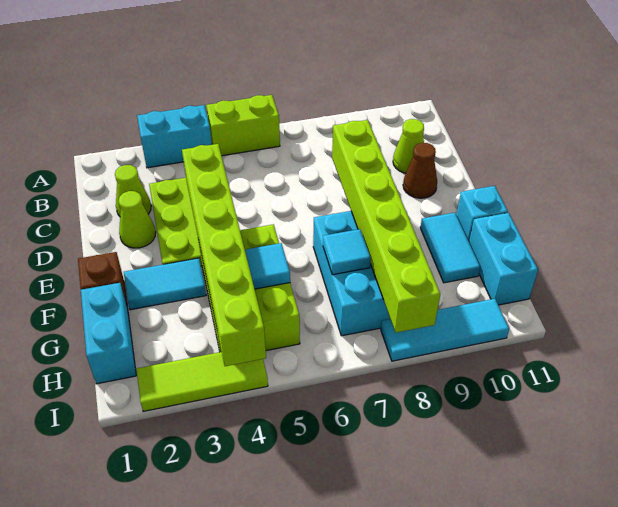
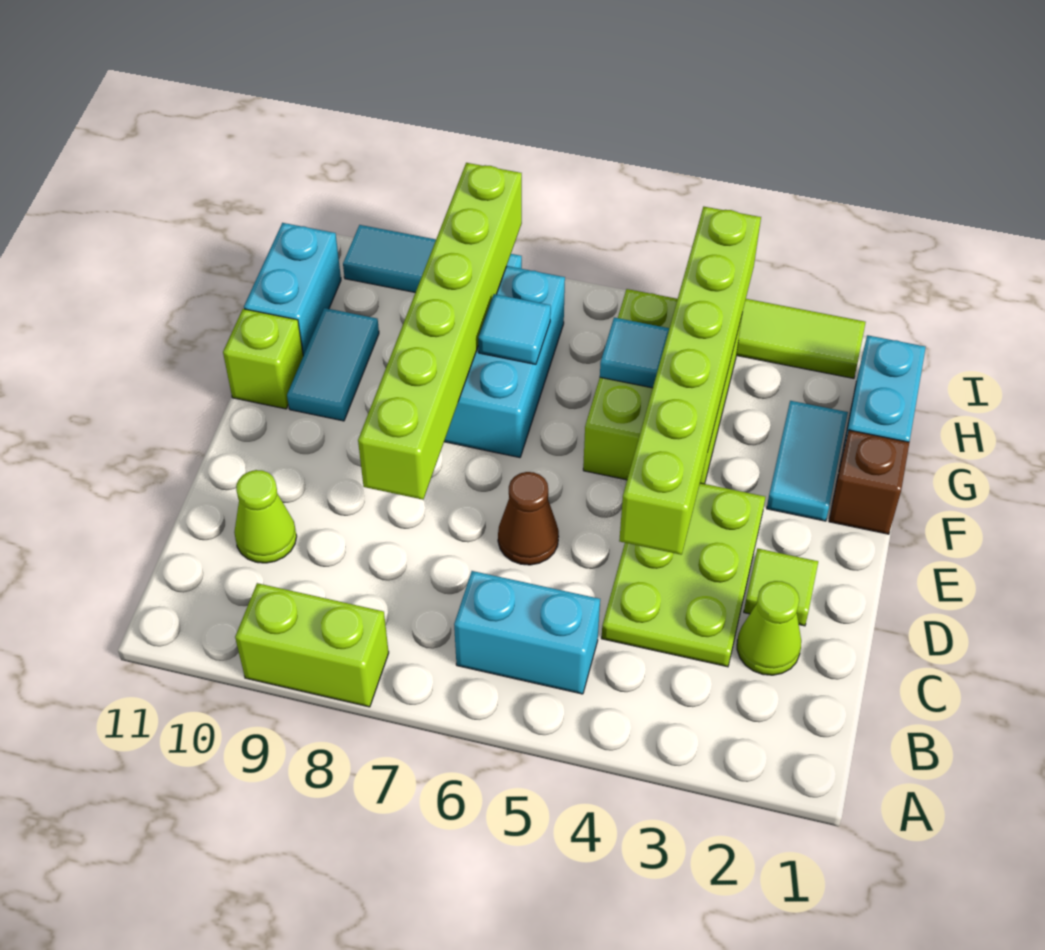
cyan 1x2 brick [137,105,212,168] -> cyan 1x2 brick moved to [454,571,600,694]
lime 1x2 brick [206,95,280,156] -> lime 1x2 brick moved to [235,583,389,707]
lime 1x1 cone [118,191,156,248] -> lime 1x1 tile [744,549,818,626]
brown 1x1 cone [403,143,437,198] -> brown 1x1 cone moved to [498,472,559,565]
cyan 1x2 tile [124,258,206,310] -> cyan 1x2 tile turned to [767,401,848,521]
cyan 1x1 brick [456,186,508,241] -> lime 1x1 brick [223,309,303,409]

